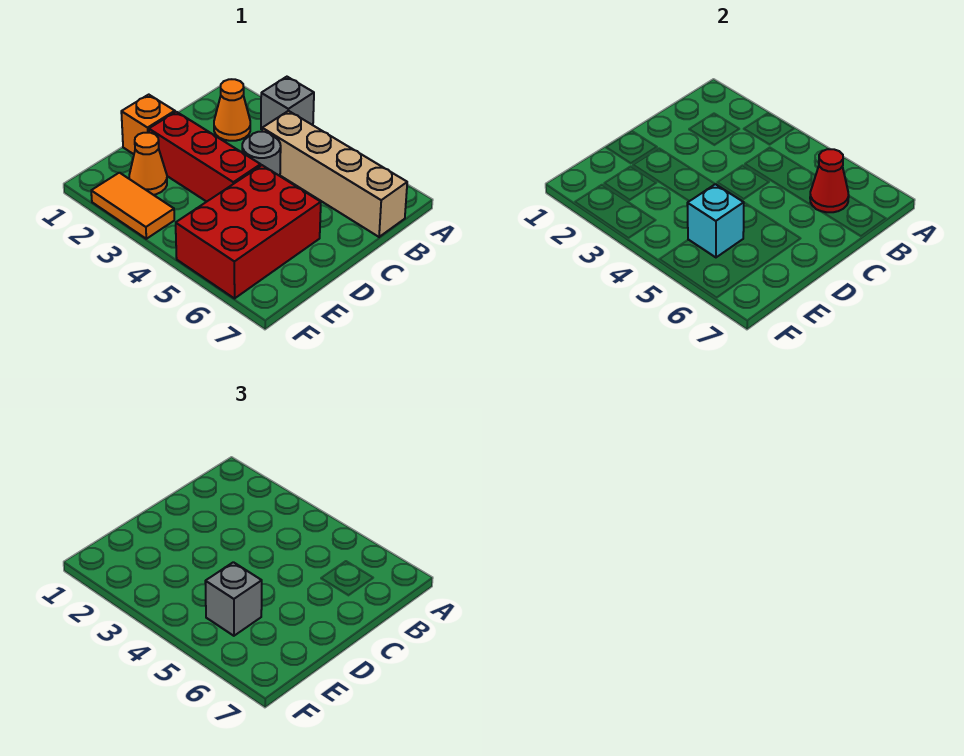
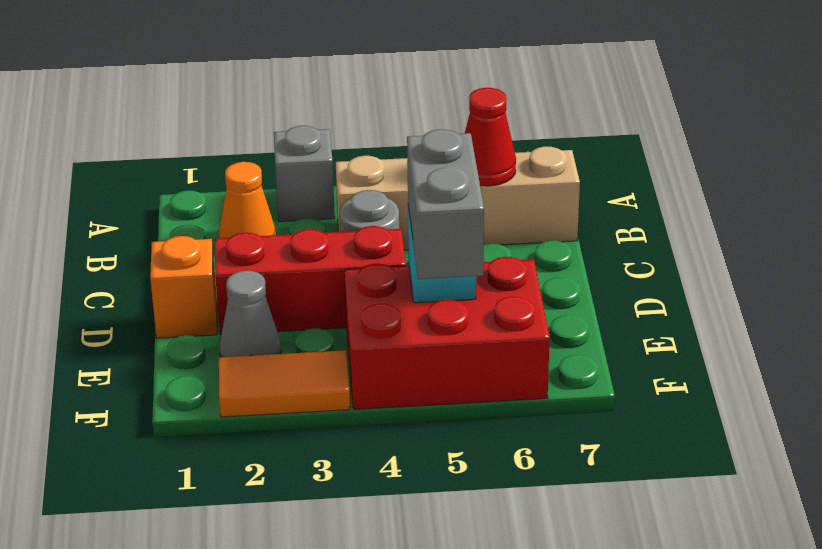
red 2x3 brick [176,165,321,298] -> red 2x3 brick turned to [345,257,550,409]
orange 1x1 cone [129,133,167,195] -> grey 1x1 cone [219,271,281,357]
grey 1x1 brick [205,562,262,636] -> grey 1x2 brick [407,129,484,279]

